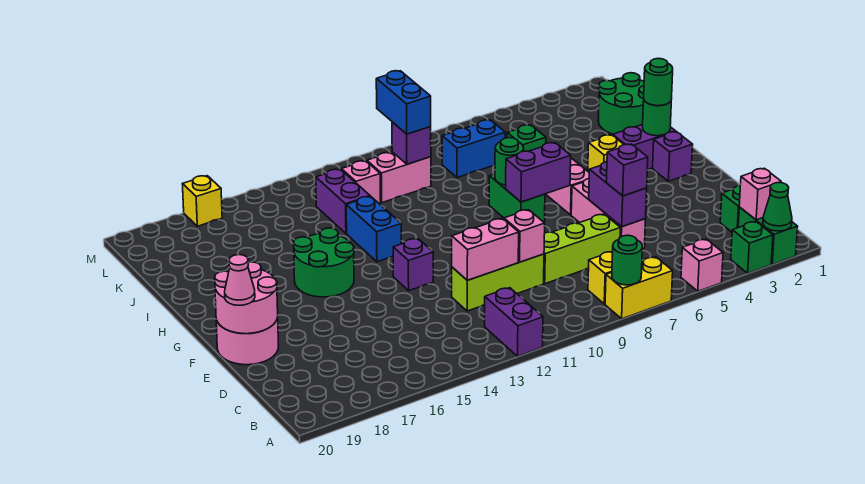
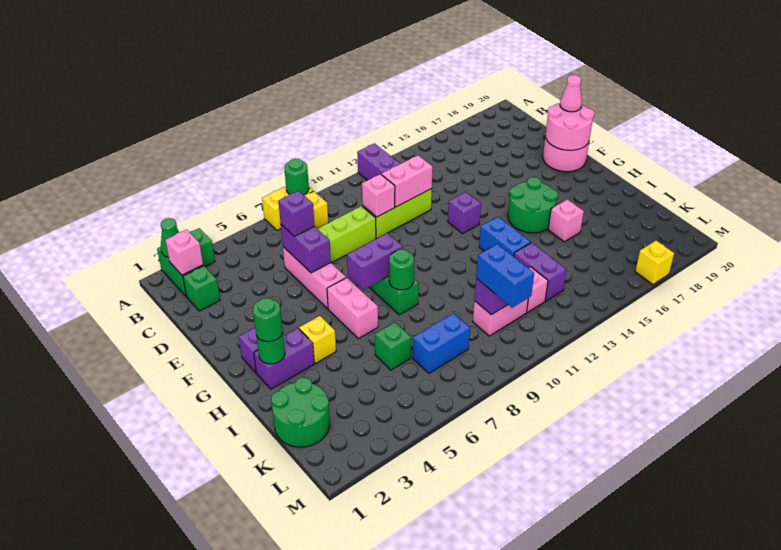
pink 1x1 brick [681,239,723,291] -> pink 1x1 brick moved to [548,199,584,242]

